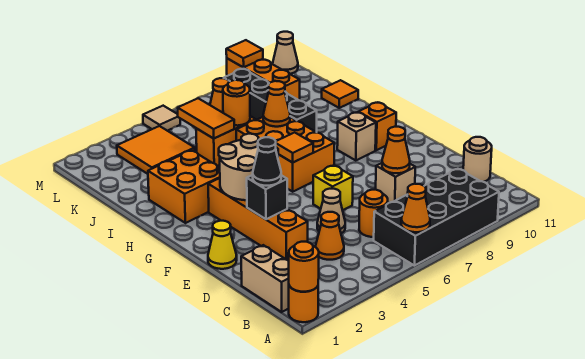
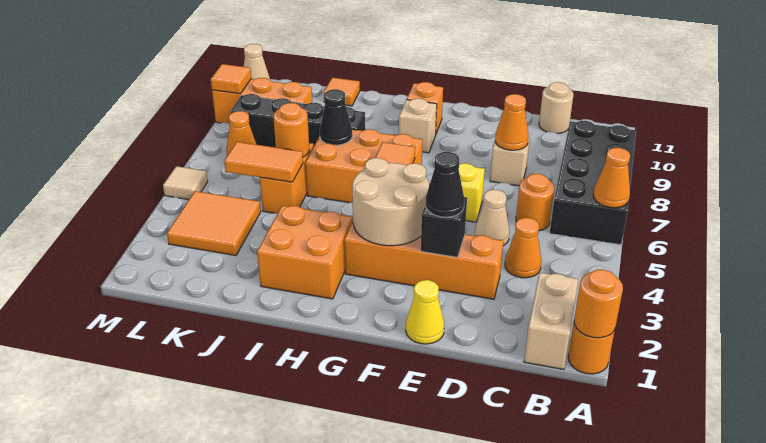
tan 1x2 brick [241,245,289,312] -> tan 1x2 brick turned to [524,273,578,369]
orange 1x1 cone [263,81,290,127] -> black 1x1 cone [320,89,352,145]

